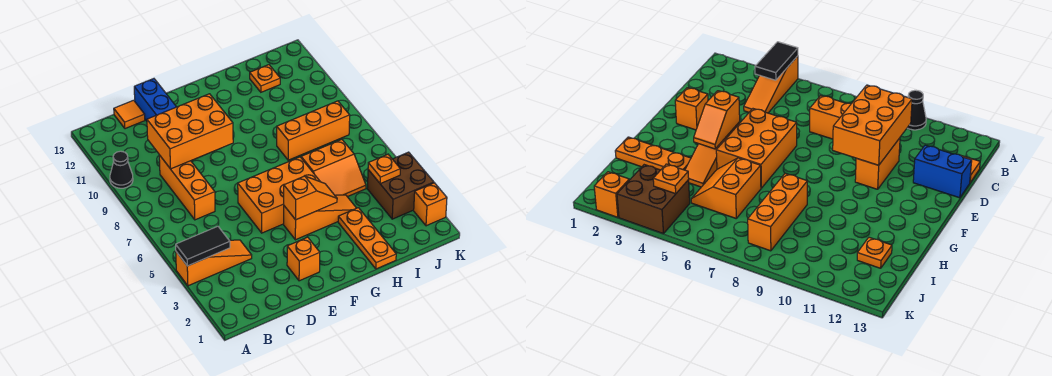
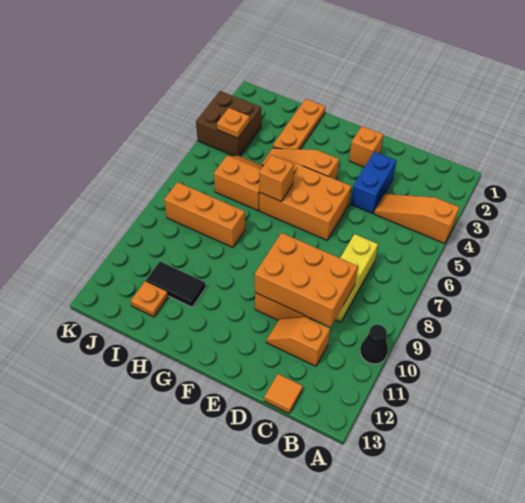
black 1x2 tile [176,226,230,266] -> black 1x2 tile moved to [146,262,206,307]
orange 1x3 brick [159,155,215,220] -> yellow 1x3 brick [335,234,378,322]
blue 1x2 brick [134,79,176,121] -> blue 1x2 brick moved to [351,152,396,214]
orange 1x2 slope [284,176,337,220] -> orange 1x2 slope moved to [266,317,330,366]
orange 1x1 brick [414,183,447,226] -> orange 1x1 brick moved to [259,155,294,201]

